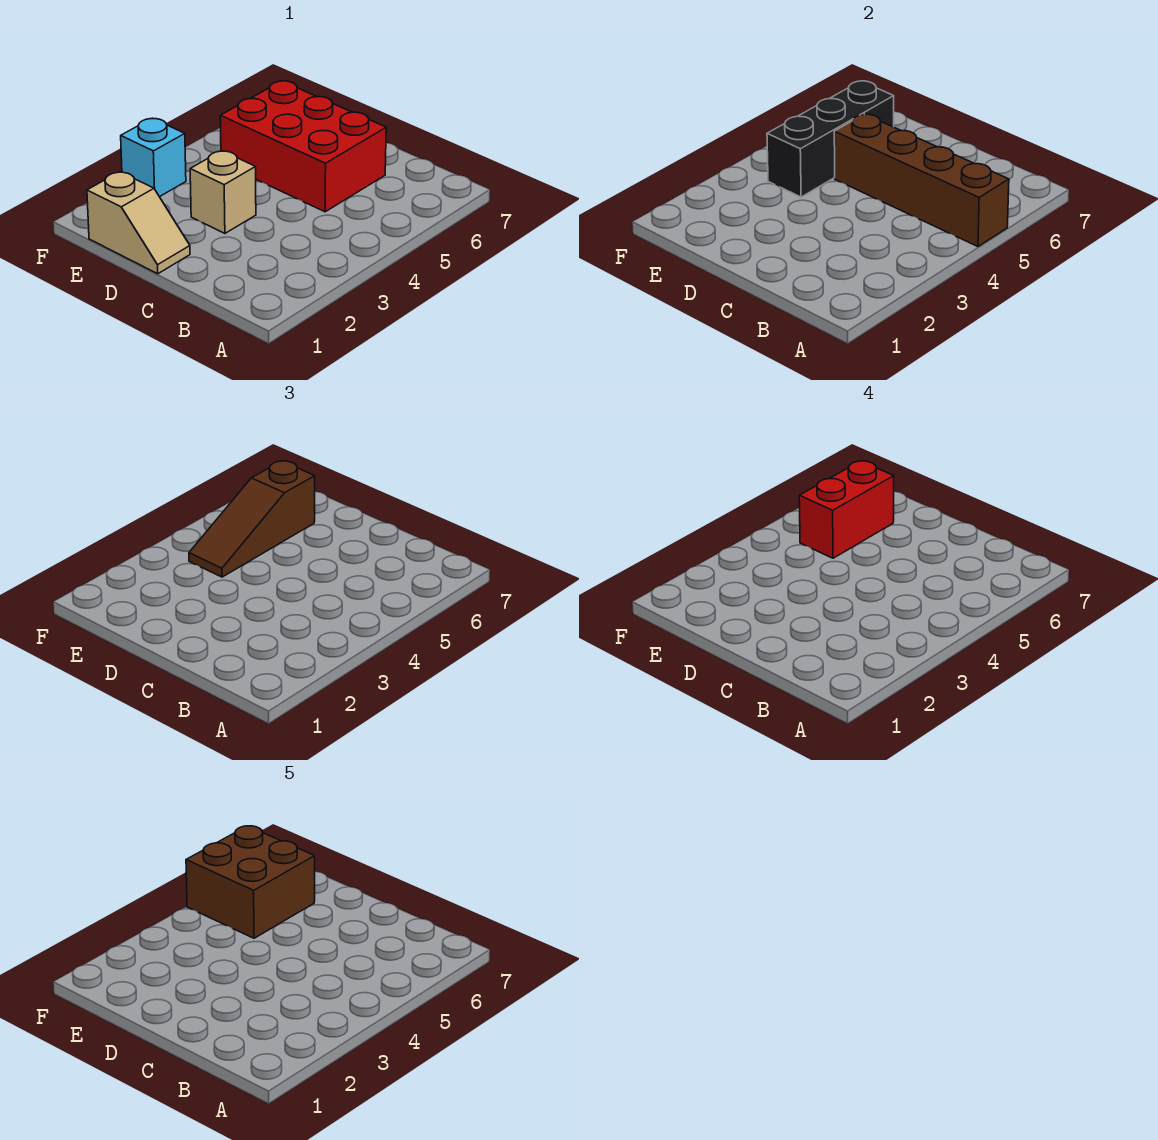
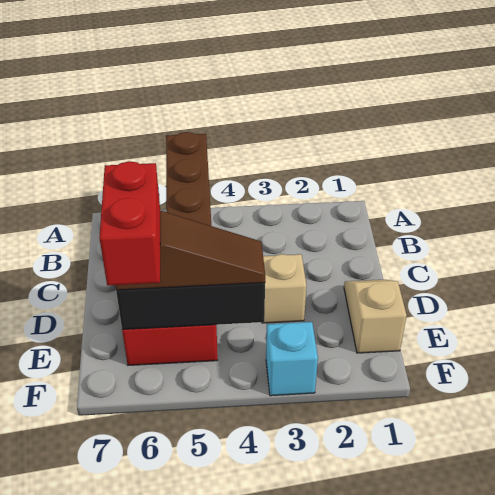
red 1x2 brick [799,461,894,558] -> red 1x2 brick turned to [99,161,160,286]
brown 2x2 brick [186,826,315,938] -> none

